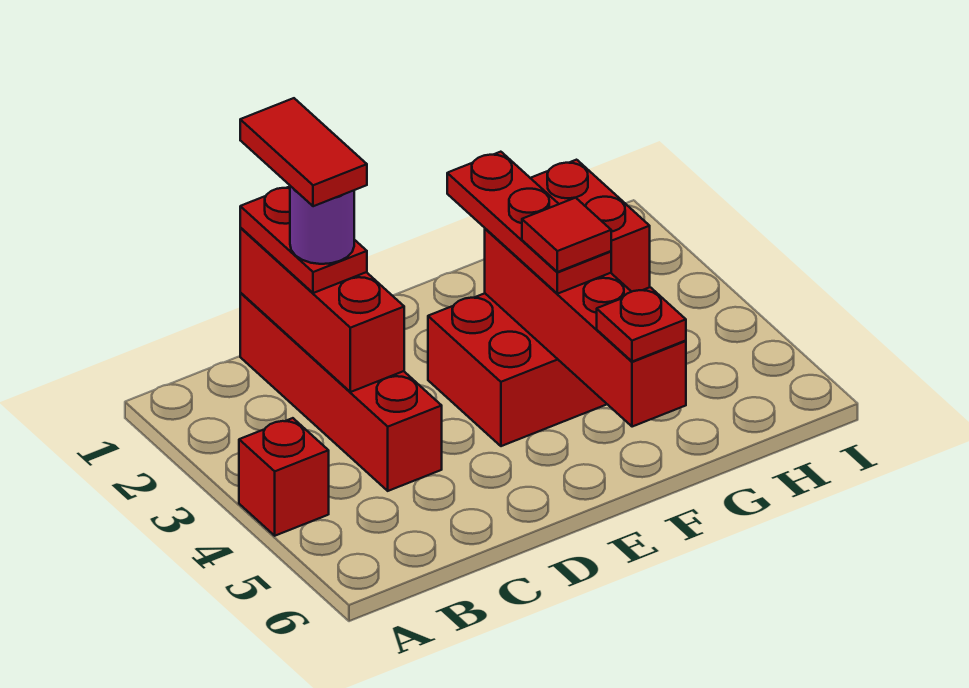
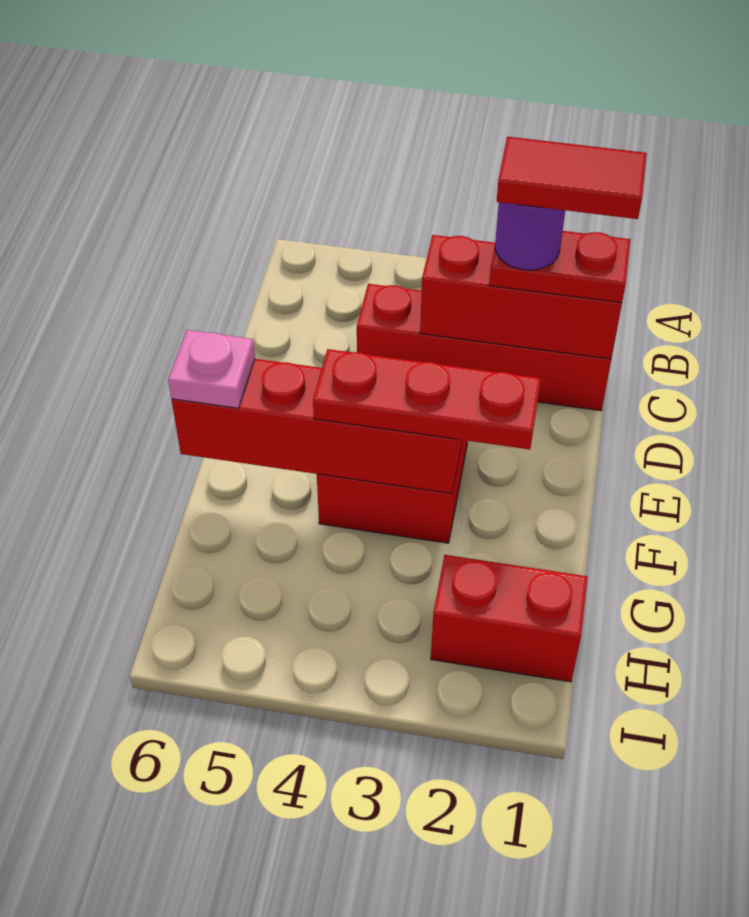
red 1x1 brick [239,418,329,536] -> none
red 1x1 tile [522,198,611,272] -> none
red 1x1 plate [597,287,686,362] -> pink 1x1 plate [168,330,255,408]

